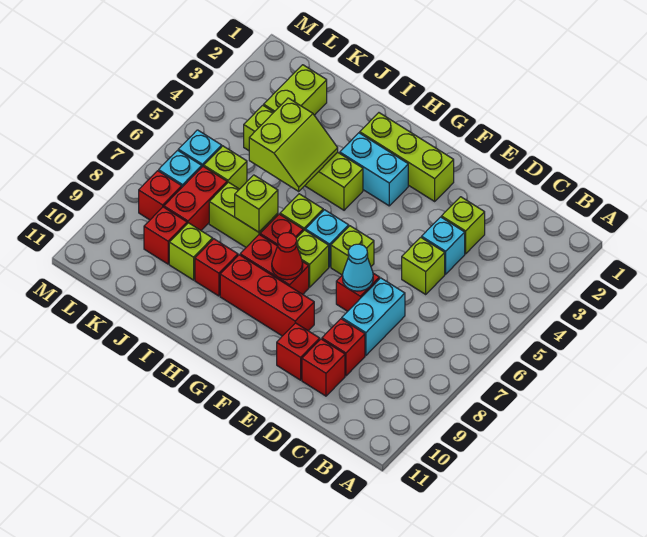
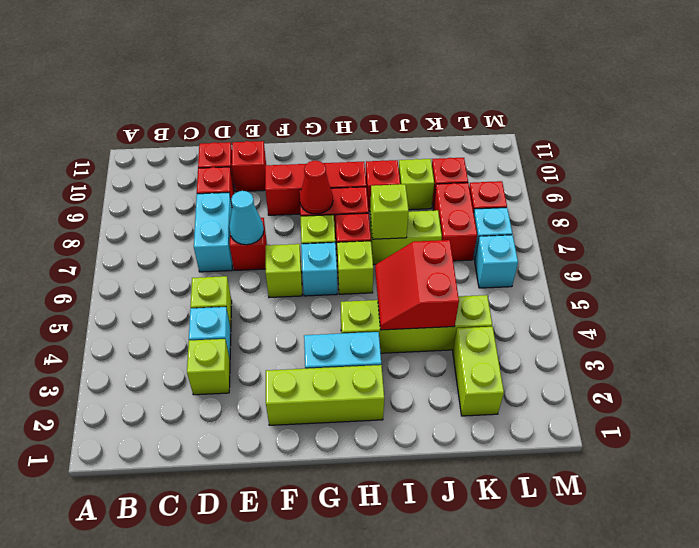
lime 2x2 slope [249,98,338,191] -> red 2x2 slope [375,240,459,330]
lime 1x1 brick [204,146,247,189] -> none

